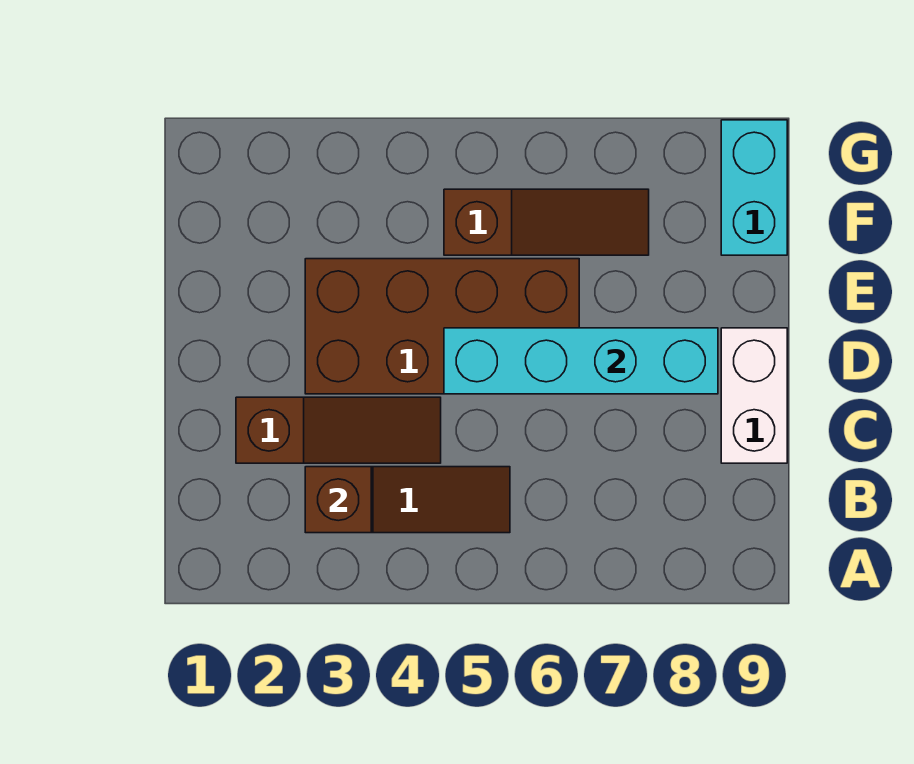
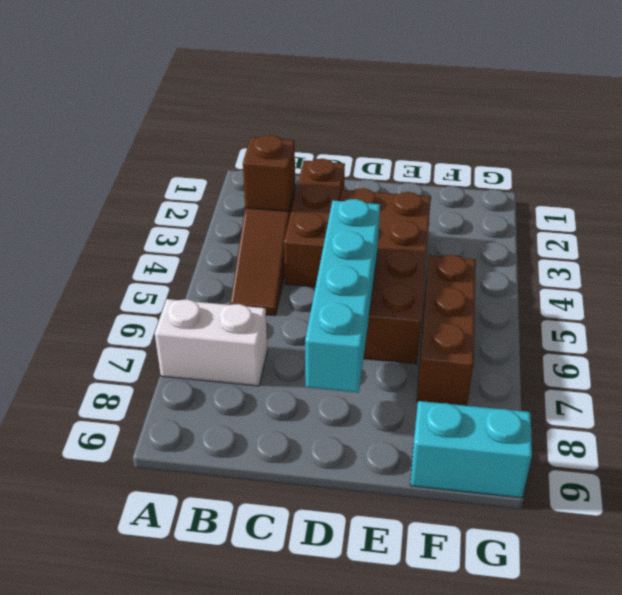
brown 1x3 slope [236,397,441,463] -> brown 1x3 brick [284,159,345,287]
white 1x2 brick [721,328,787,463] -> white 1x2 brick moved to [155,299,267,386]
brown 1x3 slope [444,189,649,255] -> brown 1x3 brick [417,255,476,406]

